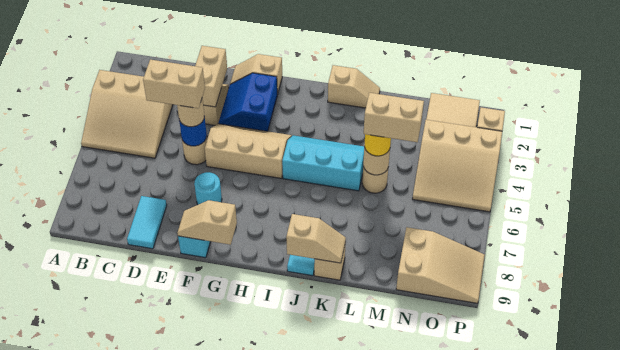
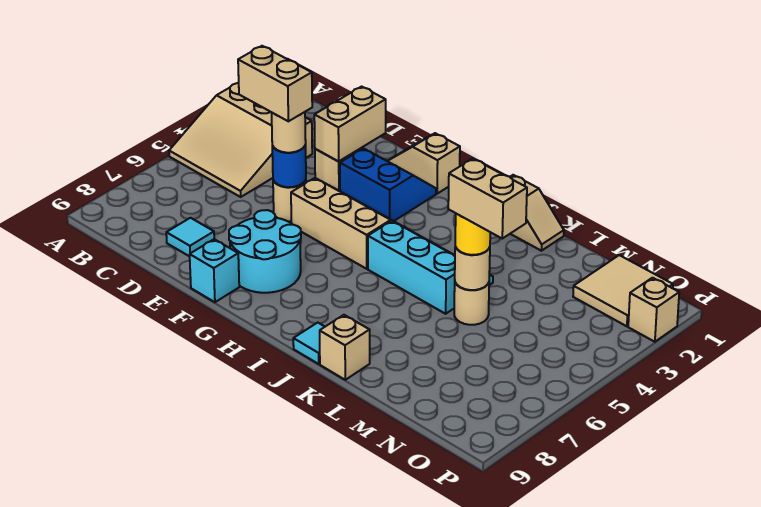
cyan 1x2 tile [127,196,167,249] -> cyan 1x1 tile [166,218,214,257]
blue 2x2 slope [218,73,277,131] -> blue 2x2 slope turned to [340,148,436,221]
cyan 1x1 round brick [194,172,222,205] -> cyan 2x2 round brick [229,210,301,293]
tan 1x2 slope [178,200,237,245] -> none
tan 1x2 slope [286,214,346,263] -> none
tan 3x3 slope [412,120,502,212] -> none
tan 2x3 slope [396,227,485,303] -> none

